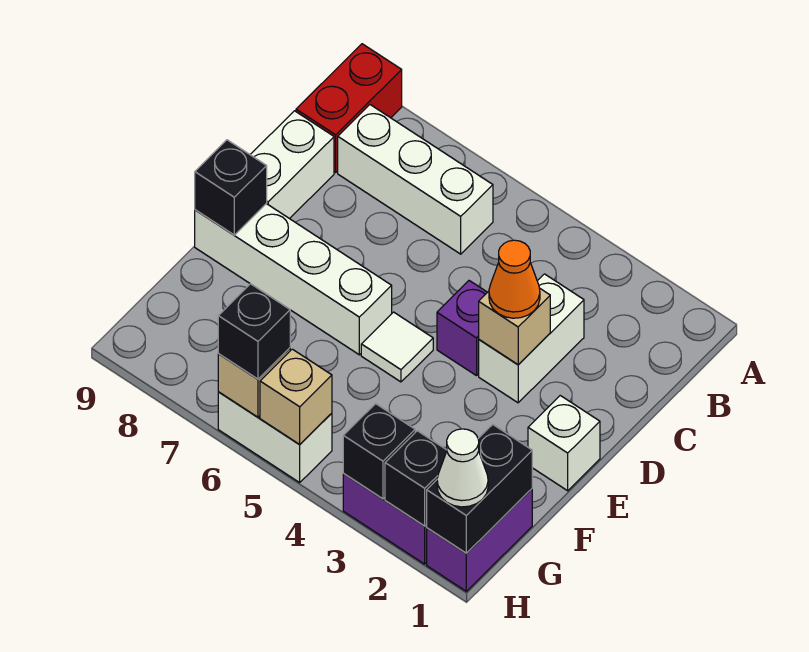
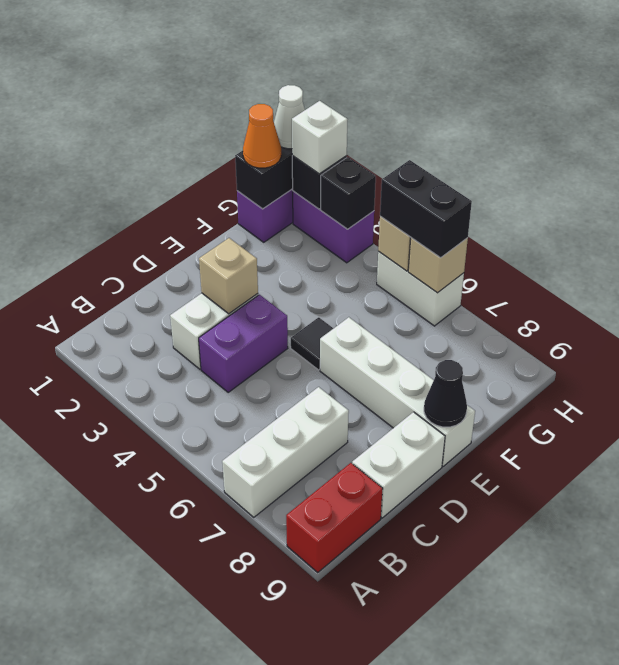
white 1x3 brick [338,105,493,254] -> white 1x3 brick turned to [222,387,349,517]
orange 1x1 cone [489,240,540,318] -> orange 1x1 cone moved to [243,104,281,168]
purple 1x1 brick [437,281,487,376] -> purple 1x2 brick [199,295,288,392]
white 1x1 brick [528,396,600,491] -> white 1x1 brick moved to [292,101,348,174]
white 1x1 tile [361,312,433,382] -> black 1x1 tile [291,317,333,370]
black 1x1 brick [195,140,267,235] -> black 1x1 cone [424,360,467,427]
black 1x1 brick [218,284,290,379] -> black 1x2 brick [380,160,472,258]

